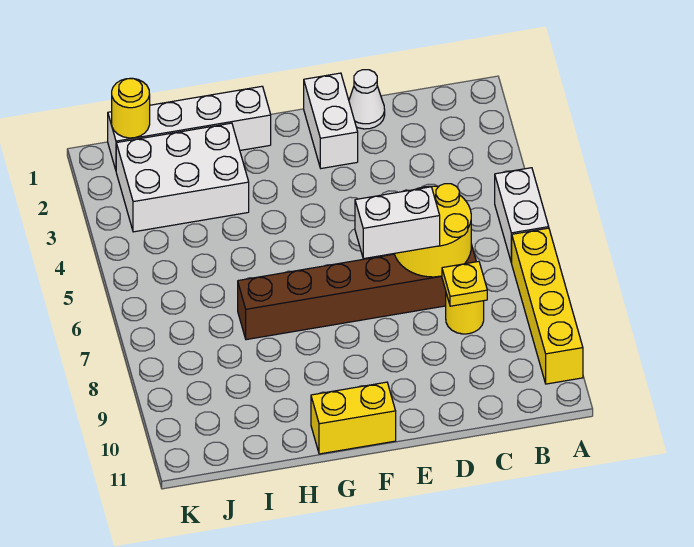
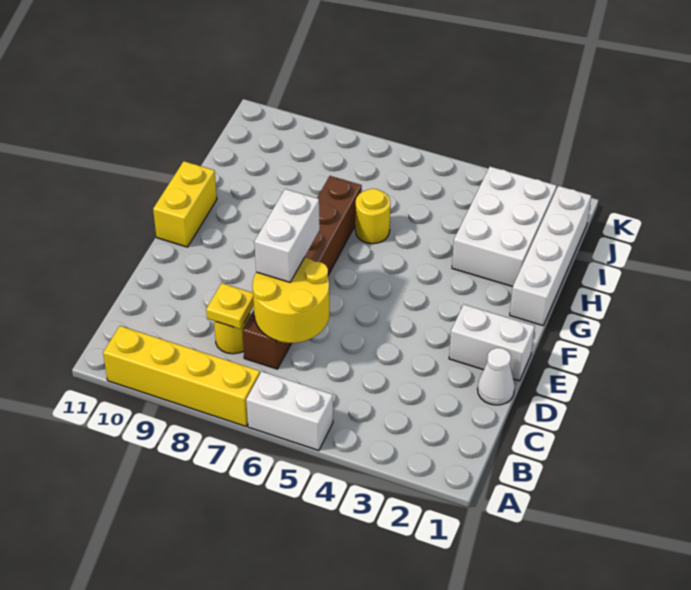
yellow 1x1 round brick [112,78,150,138] -> yellow 1x1 round brick moved to [355,189,390,244]

